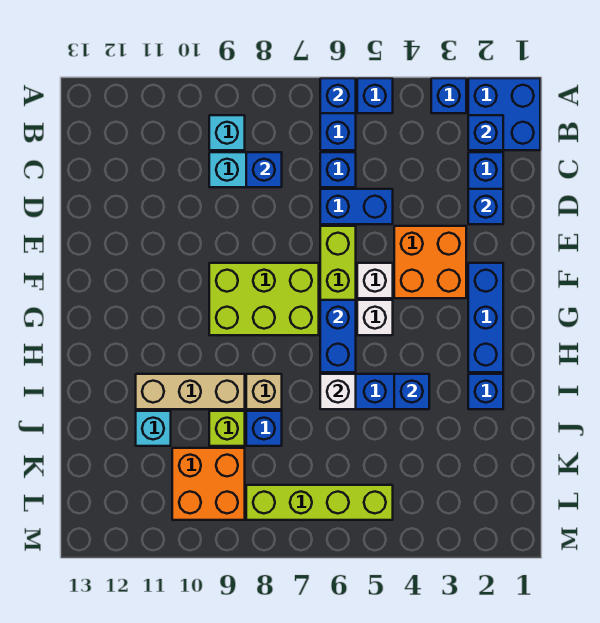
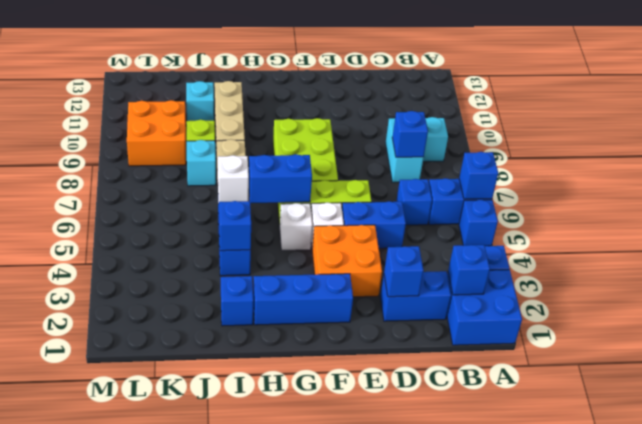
blue 1x2 brick [320,189,393,224] -> blue 1x2 brick turned to [342,201,406,248]
blue 1x1 brick [246,411,282,446] -> cyan 1x1 brick [187,140,216,186]
lime 1x4 brick [246,485,393,520] -> none

